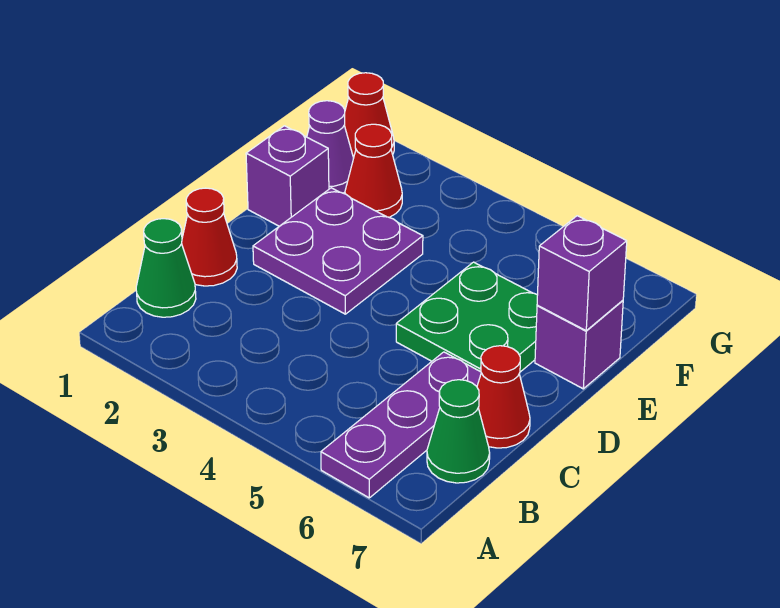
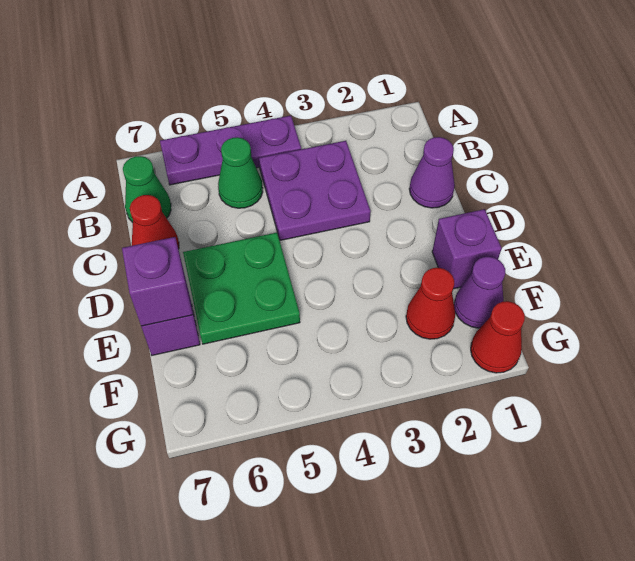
purple 1x3 plate [321,352,481,498] -> purple 1x3 plate turned to [160,116,301,185]
green 1x1 cone [136,219,196,317] -> green 1x1 cone moved to [218,137,263,208]
red 1x1 cone [182,188,237,286] -> purple 1x1 cone [409,137,455,208]
purple 2x2 plate [253,188,423,314] -> purple 2x2 plate moved to [259,141,371,240]

